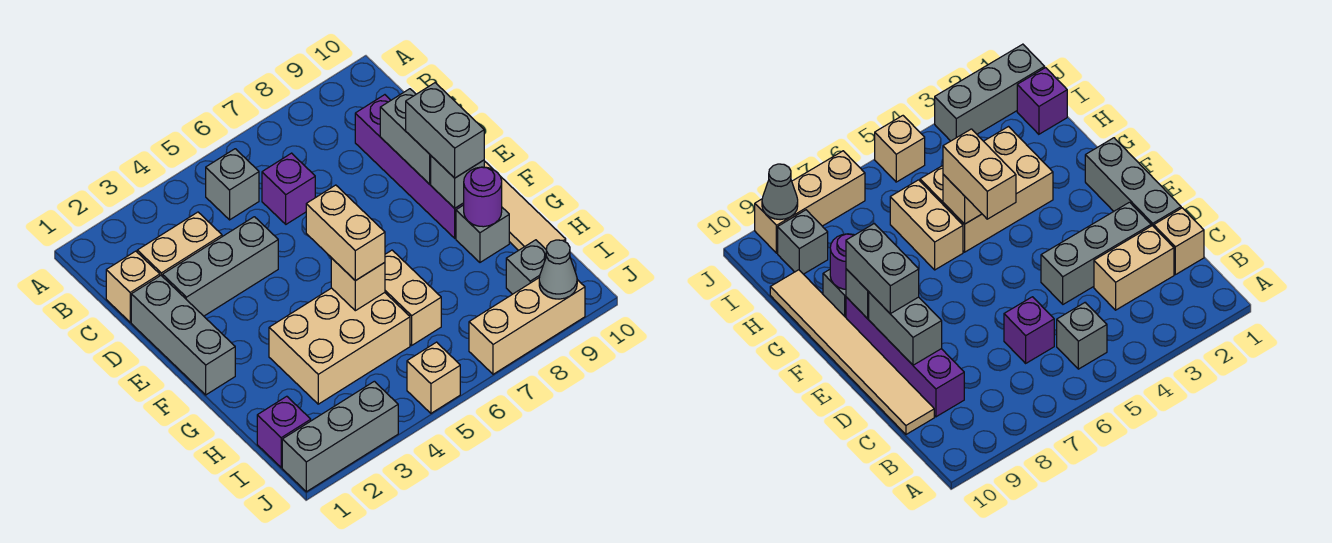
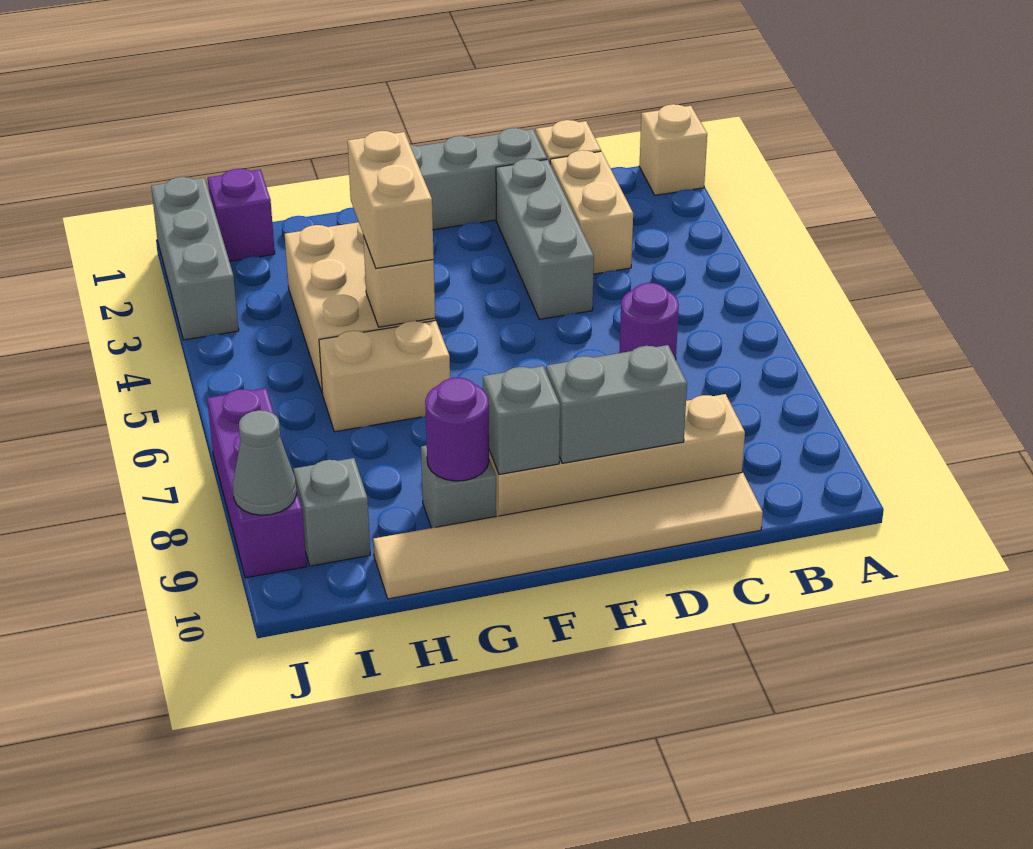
grey 1x1 brick [206,149,259,220] -> none
purple 1x1 brick [262,153,315,224] -> purple 1x1 round brick [619,283,679,359]
purple 1x4 brick [355,95,464,238] -> tan 1x4 brick [489,394,745,516]
grey 1x2 brick [406,83,484,178] -> none
tan 1x2 brick [306,185,385,281] -> tan 1x2 brick turned to [348,131,434,268]
tan 1x1 brick [407,342,460,413] -> tan 1x1 brick moved to [639,104,707,195]
tan 1x3 brick [469,278,585,374] -> purple 1x3 brick [207,388,307,578]

